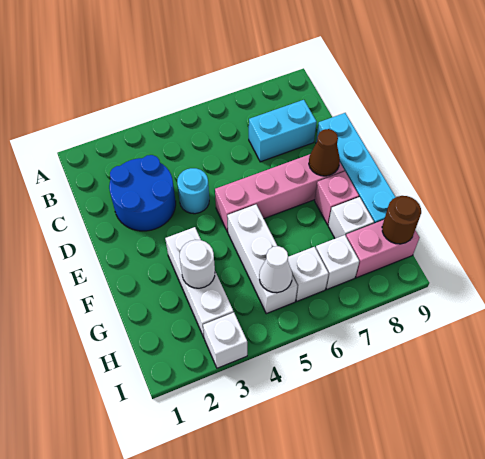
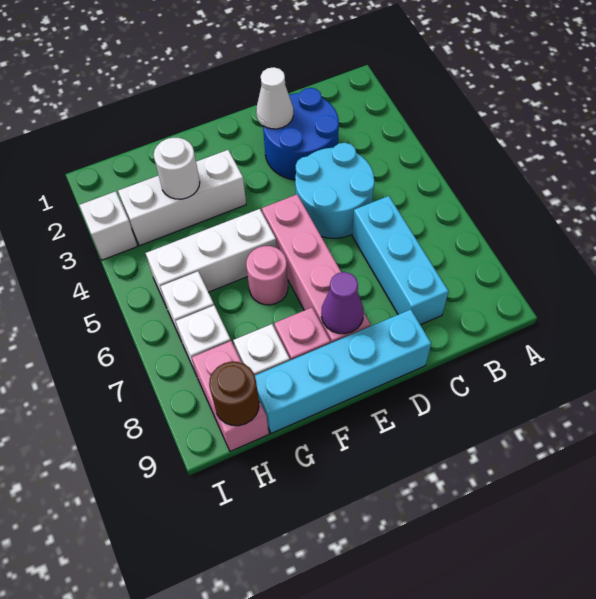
cyan 1x2 brick [249,100,317,162] -> cyan 1x3 brick [352,196,449,325]
cyan 1x1 round brick [177,168,209,214] -> cyan 2x2 round brick [295,143,375,238]
brown 1x1 cone [309,129,340,176] -> purple 1x1 cone [321,272,364,334]
none -> pink 1x1 round brick [246,246,288,305]
white 1x1 cone [259,246,292,293] -> white 1x1 cone moved to [256,67,293,129]

